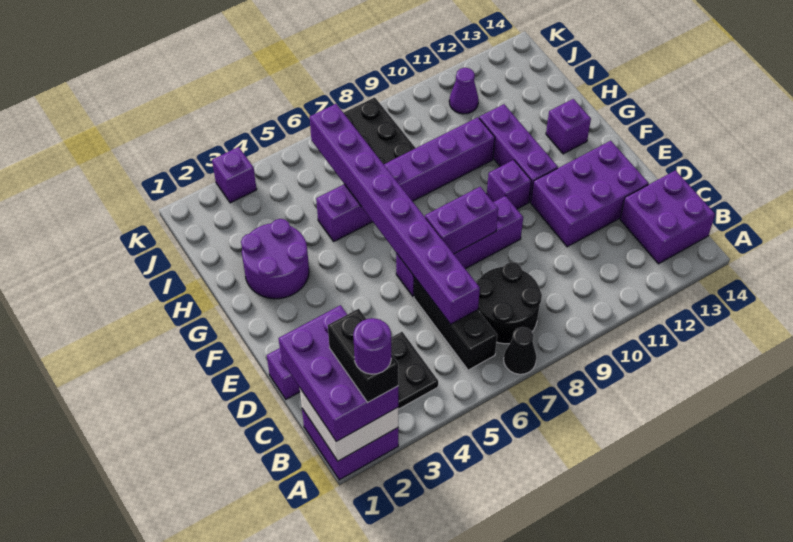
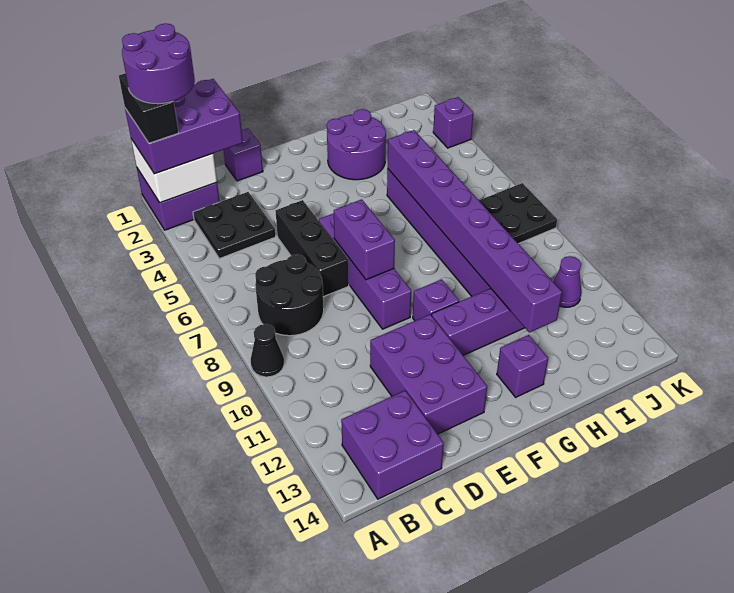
black 1x2 brick [328,309,398,402] -> black 1x2 brick turned to [119,73,179,143]
purple 1x1 round brick [353,318,391,374] -> purple 2x2 round brick [122,24,195,104]
black 1x1 cone [504,327,537,374] -> black 1x1 cone moved to [251,324,284,377]
black 1x3 brick [414,277,497,370] -> black 1x3 brick turned to [276,200,349,297]
purple 1x8 brick [310,104,480,324] -> purple 1x8 brick turned to [388,130,562,332]

